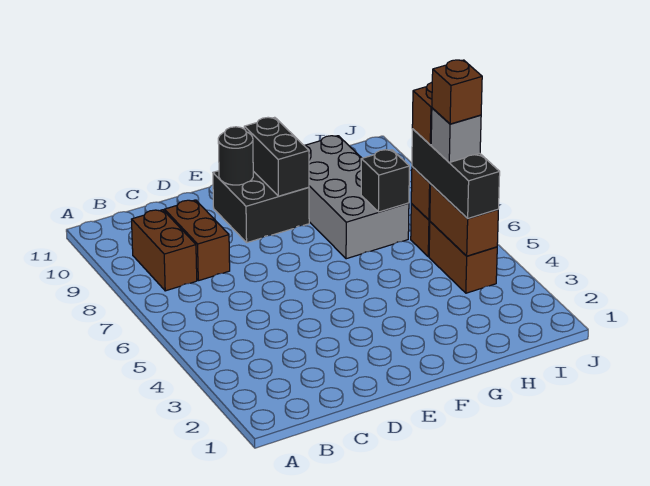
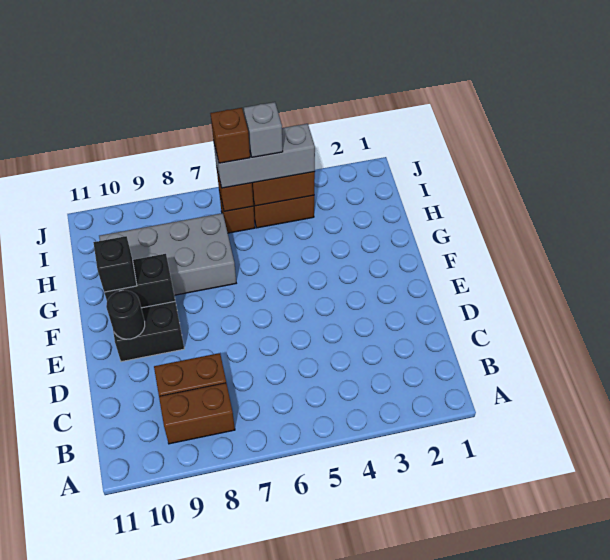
black 1x1 brick [361,150,409,212] -> black 1x1 brick moved to [93,236,137,292]
black 1x3 brick [412,129,500,218] -> grey 1x3 brick [214,124,315,188]
brown 1x1 brick [432,60,482,124] -> none

